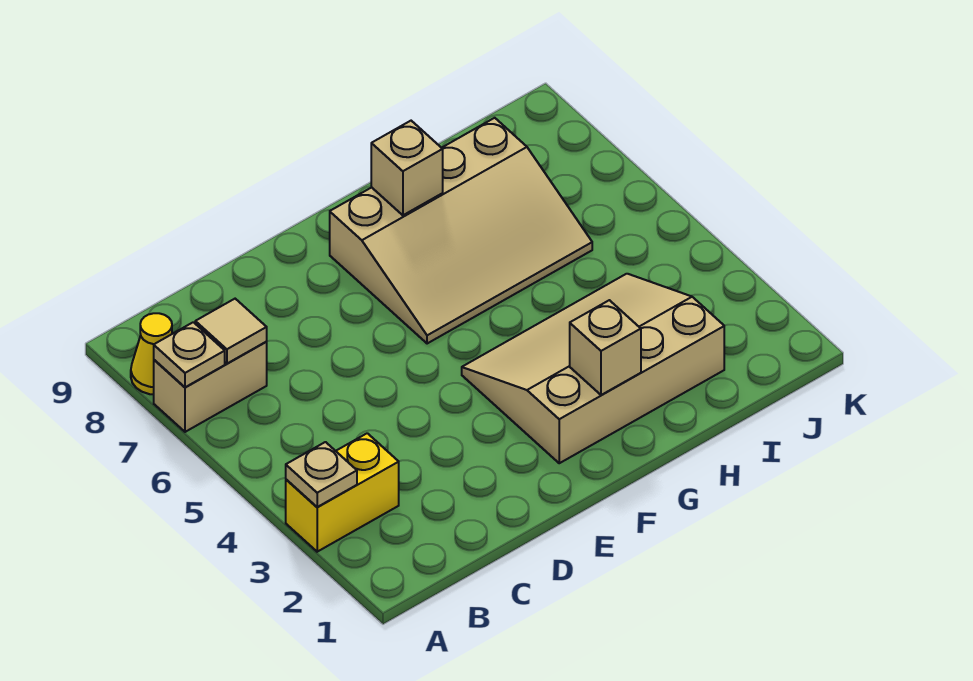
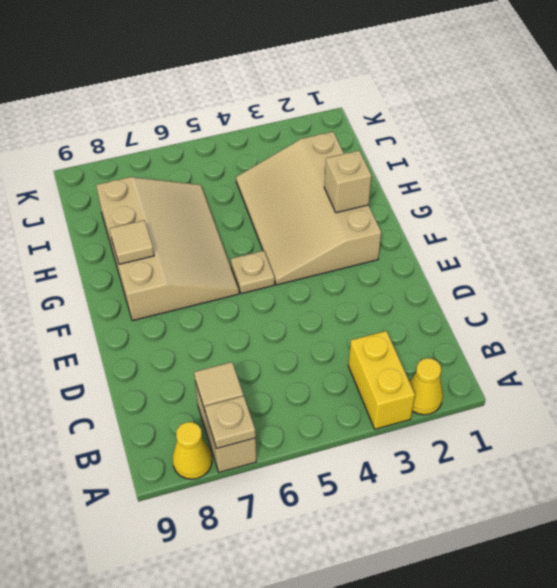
none -> yellow 1x1 cone [410,358,443,415]
tan 1x1 plate [286,442,357,507] -> tan 1x1 plate moved to [231,251,275,294]
tan 1x1 brick [371,121,443,215] -> tan 1x1 tile [110,220,154,264]

